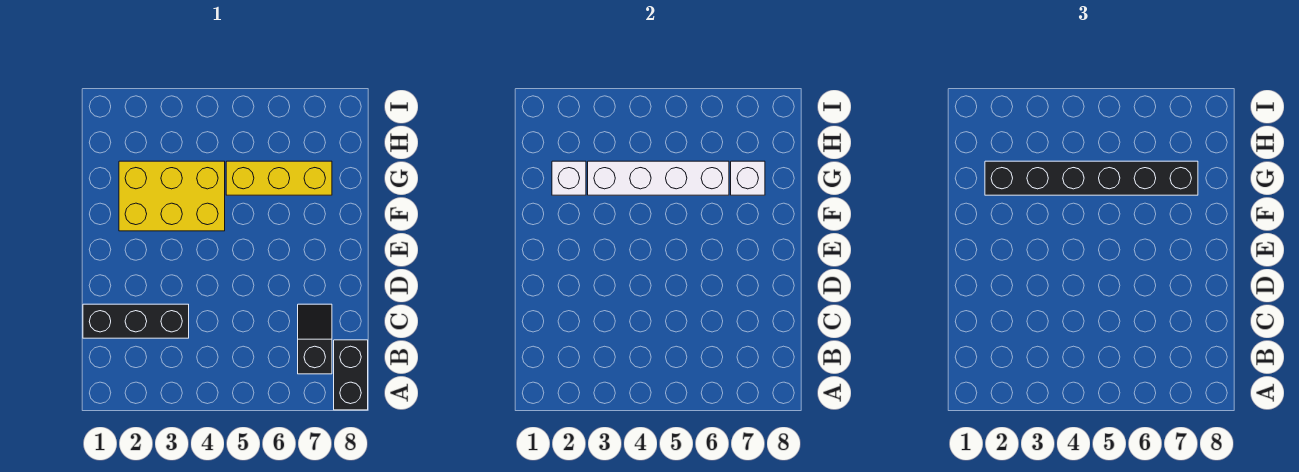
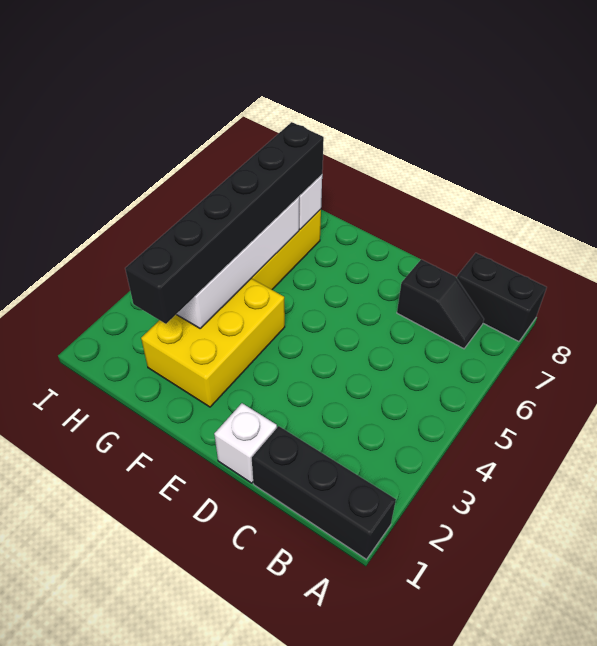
black 1x2 slope [298,304,332,374] -> black 1x2 slope turned to [397,259,484,349]
black 1x3 brick [83,304,189,338] -> black 1x3 brick turned to [252,426,396,559]
white 1x1 brick [552,161,586,195] -> white 1x1 brick moved to [214,403,277,483]

